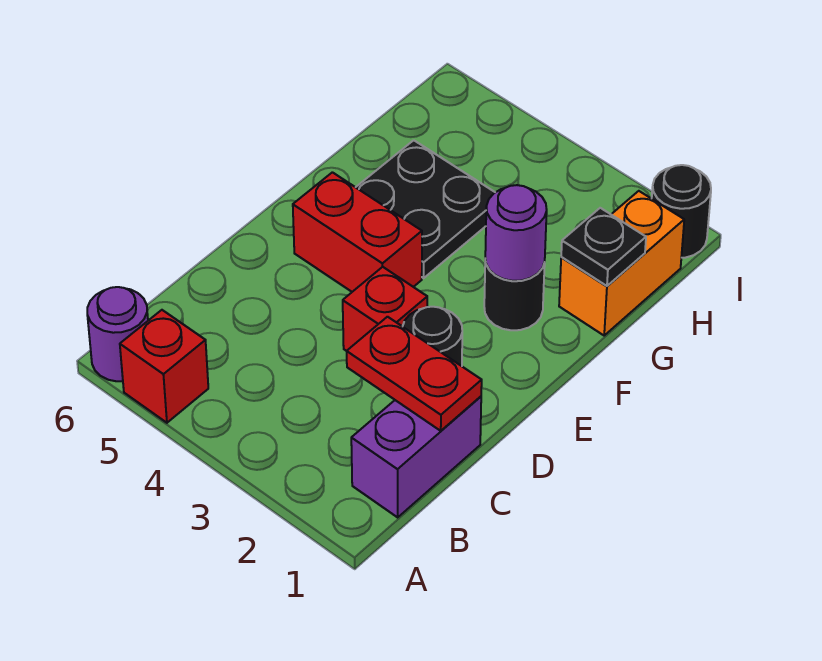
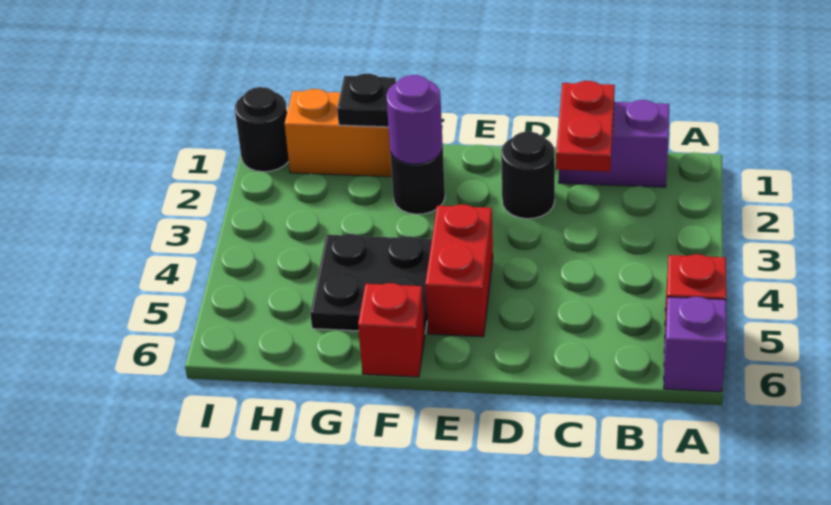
purple 1x1 round brick [87,287,148,381] -> purple 1x1 brick [664,297,727,392]
red 1x1 brick [343,267,427,351] -> red 1x1 brick moved to [358,283,425,377]

